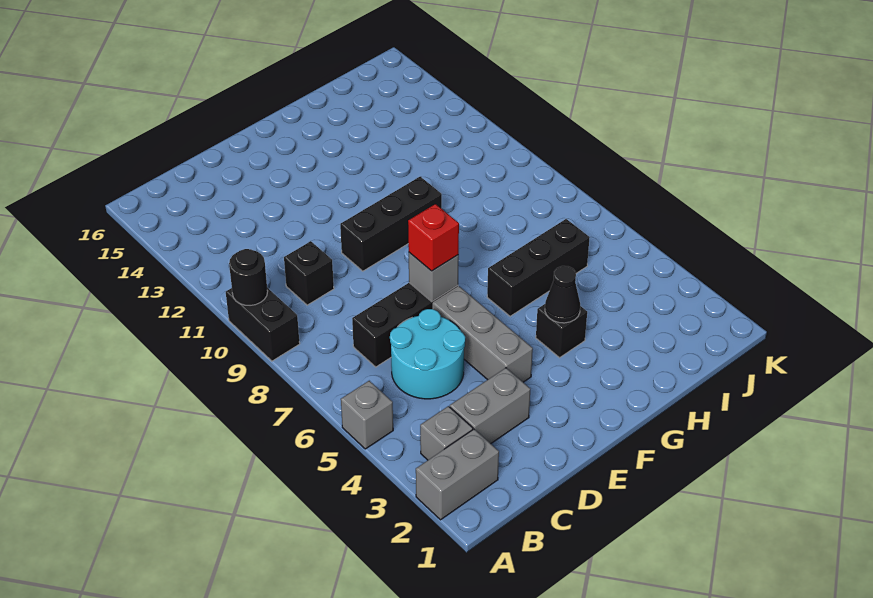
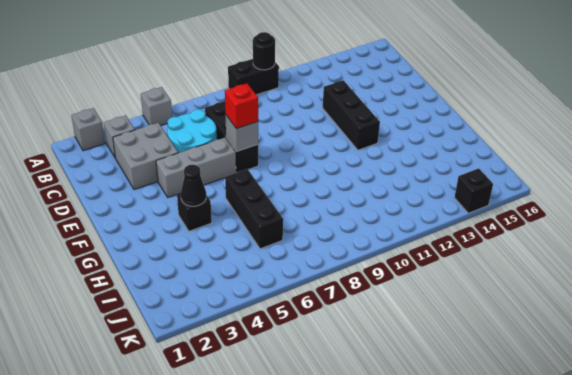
grey 1x2 brick [416,429,499,520] -> grey 1x1 brick [72,108,105,151]
grey 1x2 brick [450,368,530,444] -> grey 2x2 brick [113,123,178,190]
black 1x1 brick [284,241,334,305] -> black 1x1 brick moved to [454,168,493,213]
black 1x3 brick [340,177,442,271] -> black 1x3 brick moved to [323,80,380,150]

